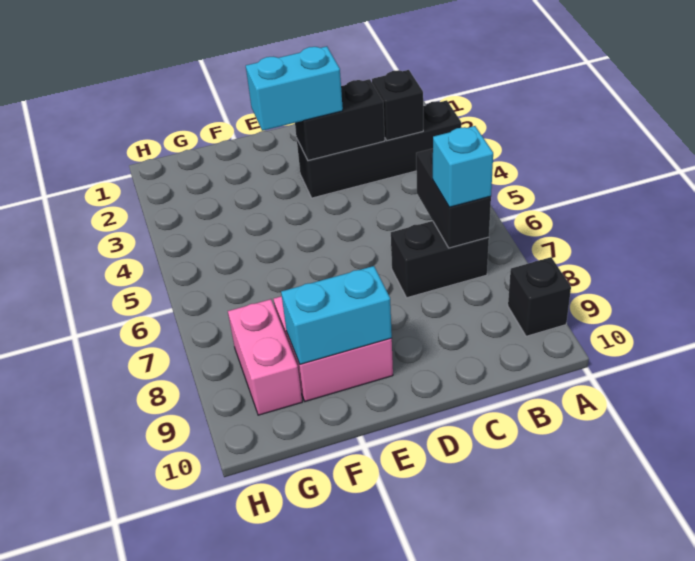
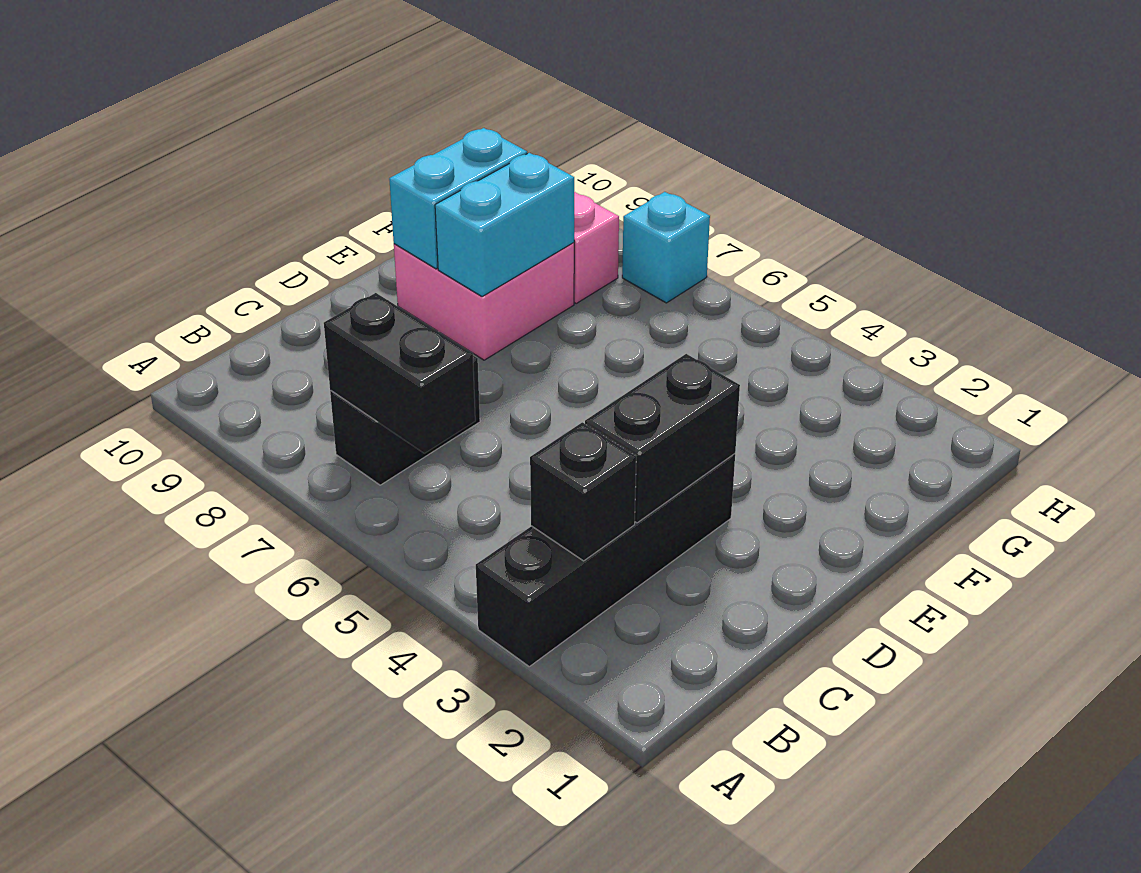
black 1x1 brick [508,257,571,336] -> none
cyan 1x1 brick [433,126,493,207] -> cyan 1x1 brick moved to [622,192,710,303]
cyan 1x2 brick [246,46,343,131] -> cyan 1x2 brick moved to [435,153,574,297]

